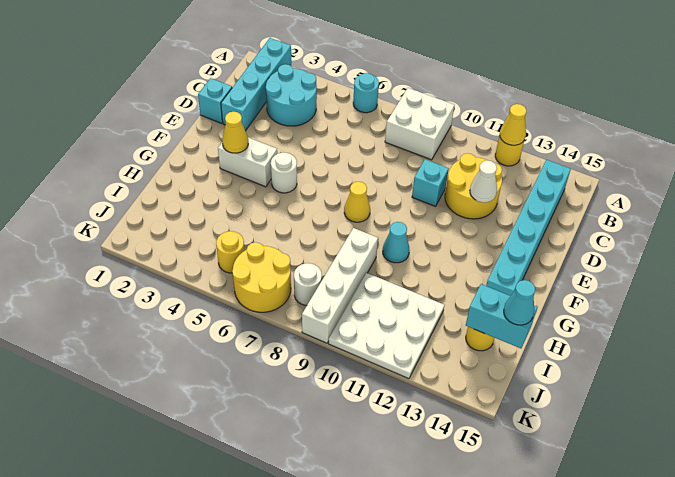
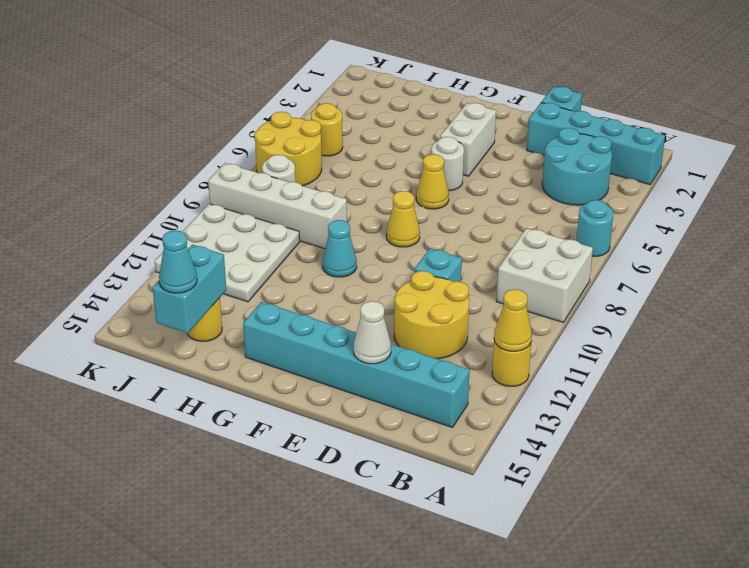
white 1x1 cone [470,160,497,202] -> white 1x1 cone moved to [354,301,391,364]
yellow 1x1 cone [222,112,248,153] -> yellow 1x1 cone moved to [416,154,449,209]

